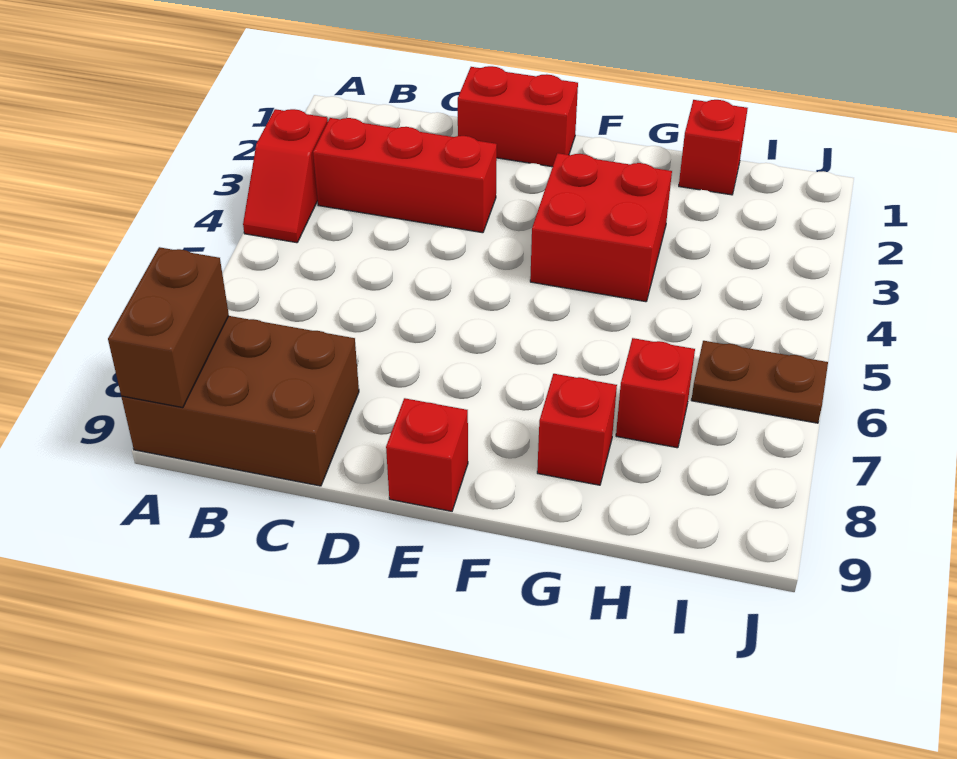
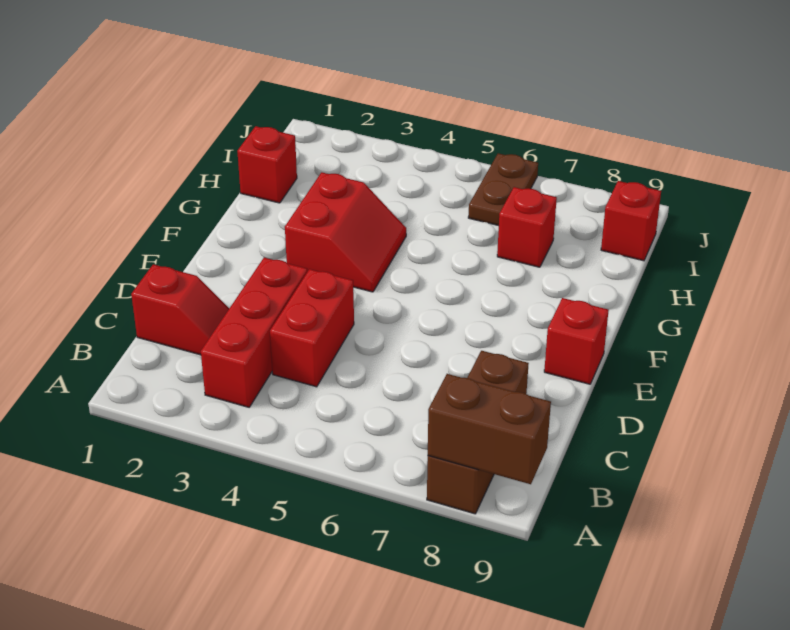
red 1x2 slope [243,109,328,243] -> red 1x2 slope moved to [131,264,229,355]
brown 2x3 brick [122,316,359,486] -> brown 1x3 brick [427,351,529,514]
red 1x2 brick [458,66,578,167] -> red 1x2 brick moved to [270,269,354,387]
red 2x2 brick [530,153,672,302] -> red 2x2 slope [285,172,406,292]
red 1x1 brick [537,374,617,485] -> red 1x1 brick moved to [601,181,661,261]

